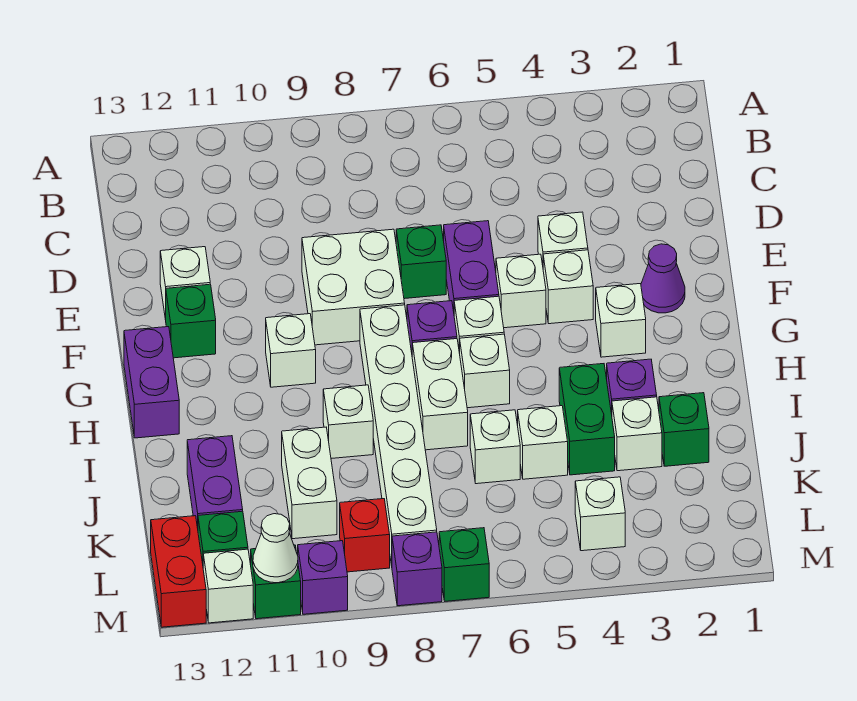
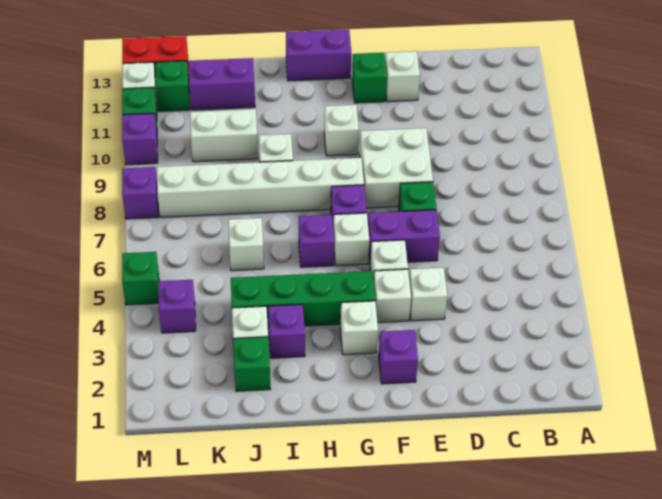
purple 1x1 cone [641,244,685,313] -> purple 1x1 brick [379,330,418,384]
white 1x1 brick [460,334,510,408] -> purple 1x1 brick [299,215,334,267]
white 1x2 brick [412,339,468,450] -> none
green 1x2 brick [559,364,615,475] -> green 1x4 brick [231,271,375,328]
white 1x1 brick [518,406,568,479] -> none
white 1x1 brick [575,477,625,551] -> purple 1x1 brick [158,280,196,333]
red 1x1 brick [340,499,390,572] -> none
green 1x1 brick [439,528,489,601] -> green 1x1 brick moved to [122,252,159,305]
white 1x1 cone [253,514,298,583] -> none

